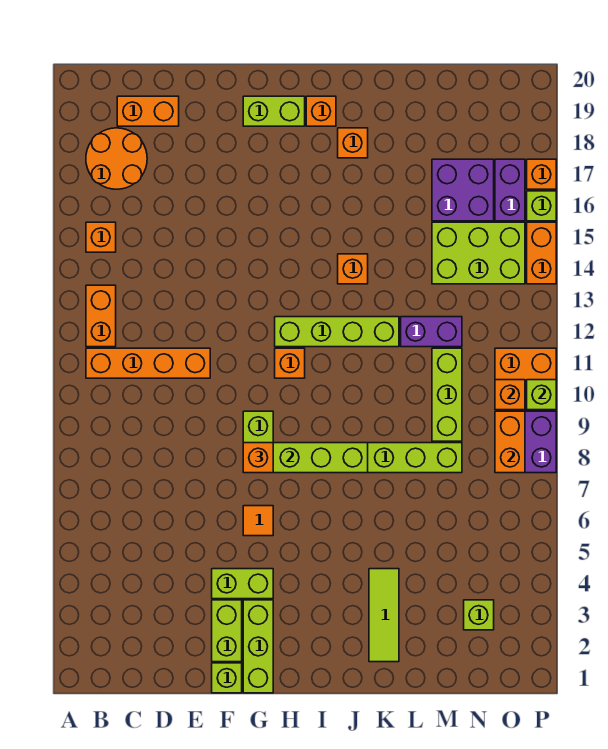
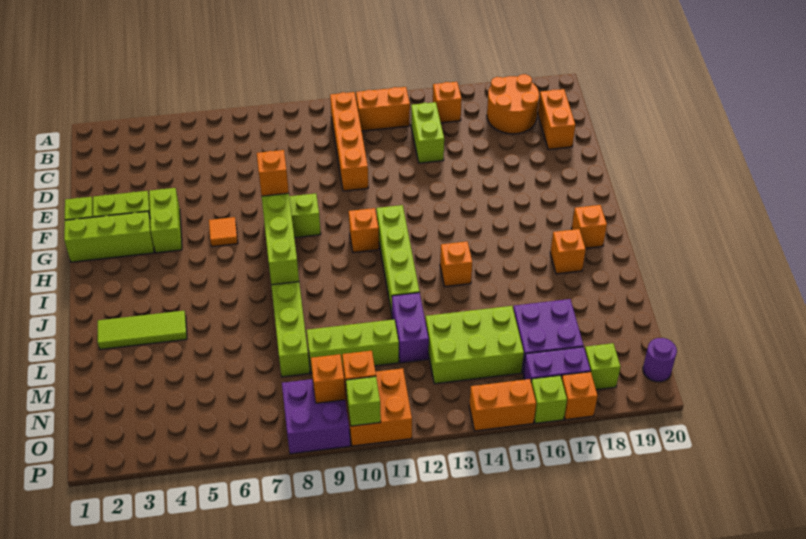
lime 1x2 brick [243,96,305,126] -> lime 1x2 brick moved to [411,102,444,163]
lime 2x3 brick [432,222,525,284] -> lime 2x3 brick turned to [426,306,524,384]
lime 1x1 brick [464,600,494,630] -> lime 1x1 brick moved to [585,343,621,390]
orange 1x2 brick [495,411,525,473] -> orange 1x1 brick [311,354,345,403]
none -> purple 1x1 round brick [643,338,677,382]

